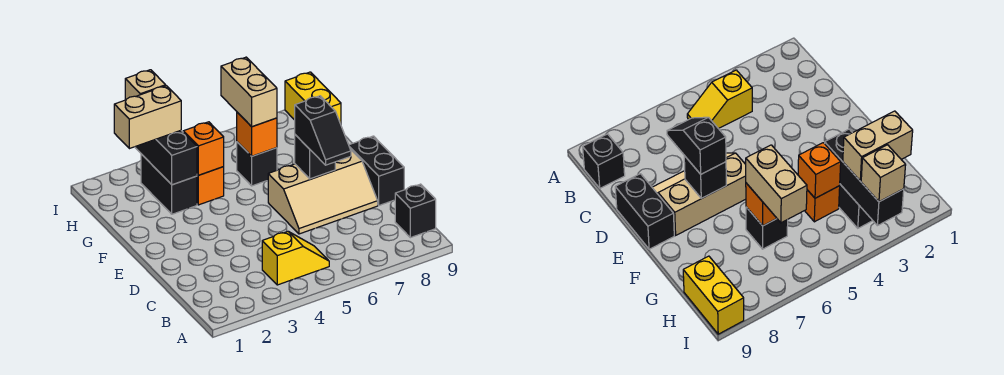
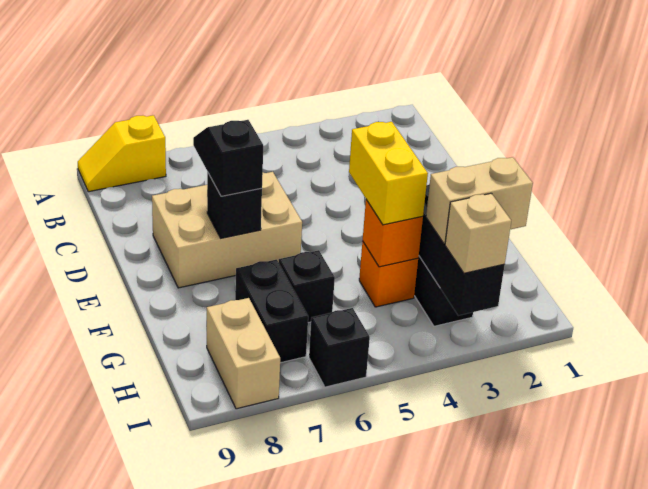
yellow 1x2 slope [262,232,329,285] -> yellow 1x2 slope moved to [78,115,166,192]
black 1x1 brick [395,184,436,238] -> black 1x1 brick moved to [309,308,370,387]
tan 2x3 slope [268,150,378,234] -> tan 2x3 brick [152,172,302,288]
black 1x2 brick [349,136,404,205] -> black 1x2 brick moved to [235,260,308,363]
orange 1x1 brick [237,112,277,156] -> none
tan 1x2 brick [221,57,277,127] -> tan 1x2 brick moved to [207,298,280,409]
yellow 1x2 brick [285,72,341,124] -> yellow 1x2 brick moved to [349,122,428,225]

